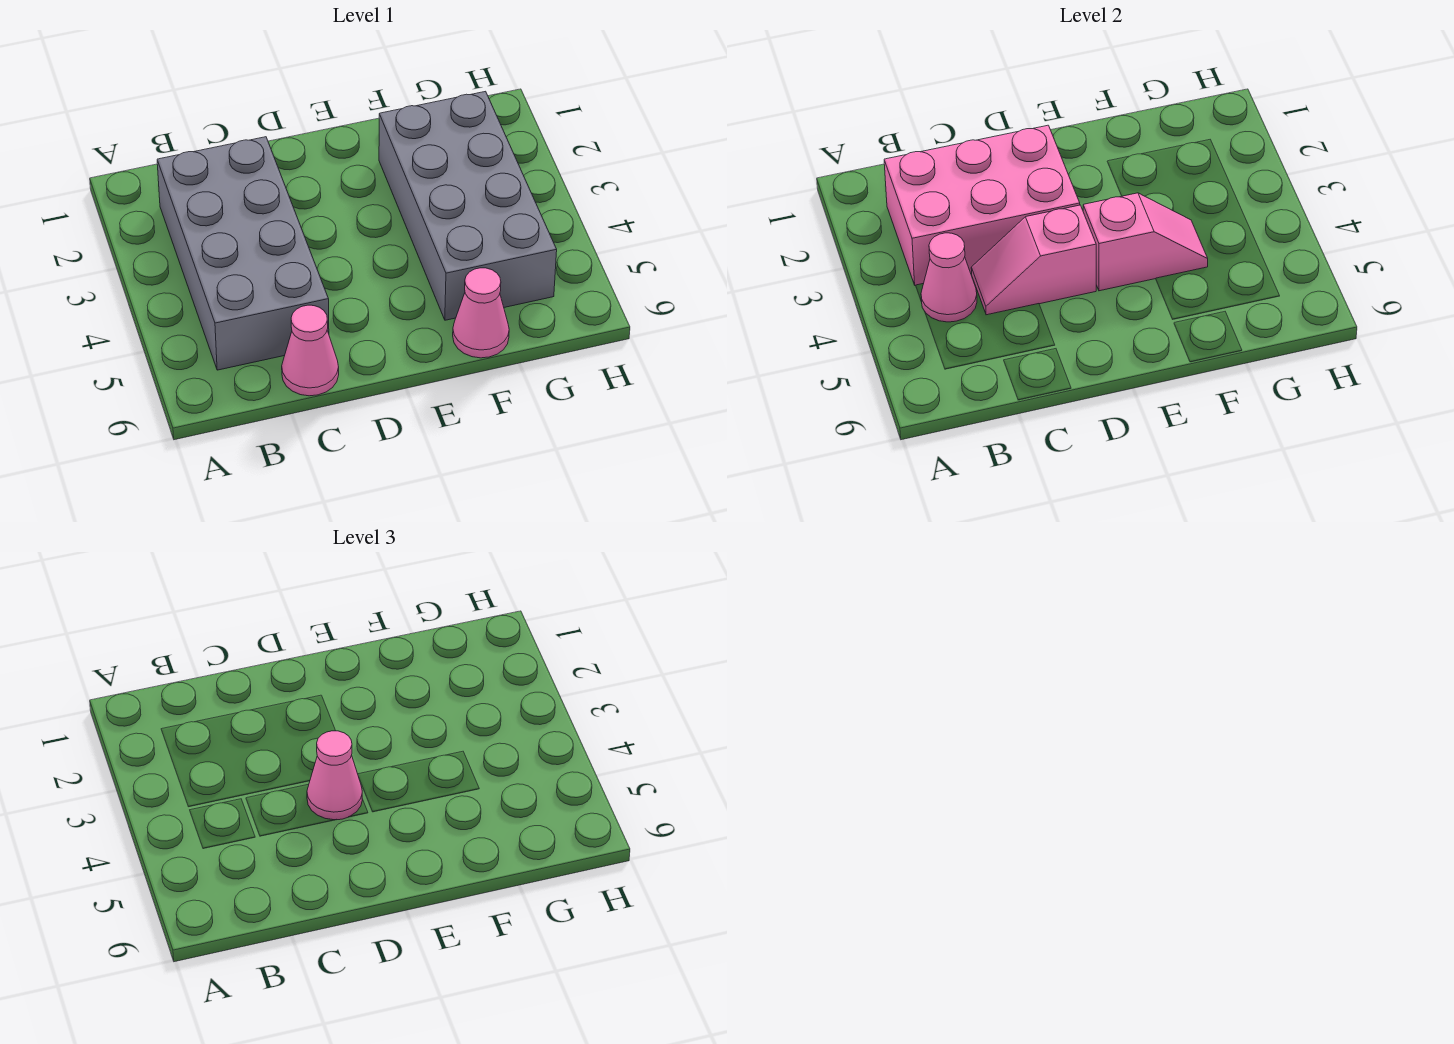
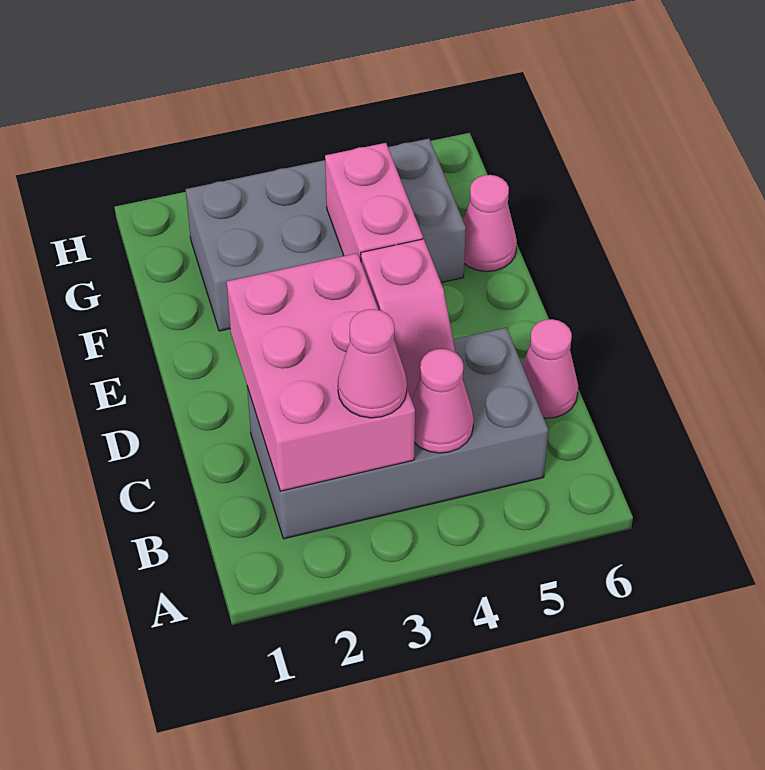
pink 1x1 cone [307,731,362,820] -> pink 1x1 cone moved to [338,309,407,418]
pink 1x2 slope [1083,193,1208,291] -> pink 1x2 brick [325,143,423,261]

